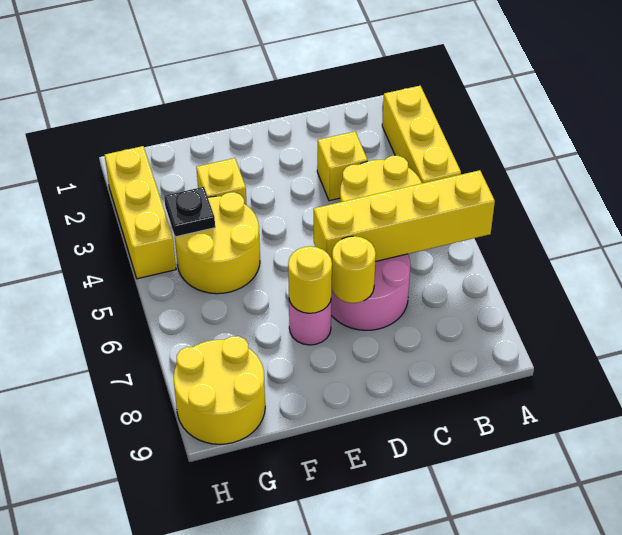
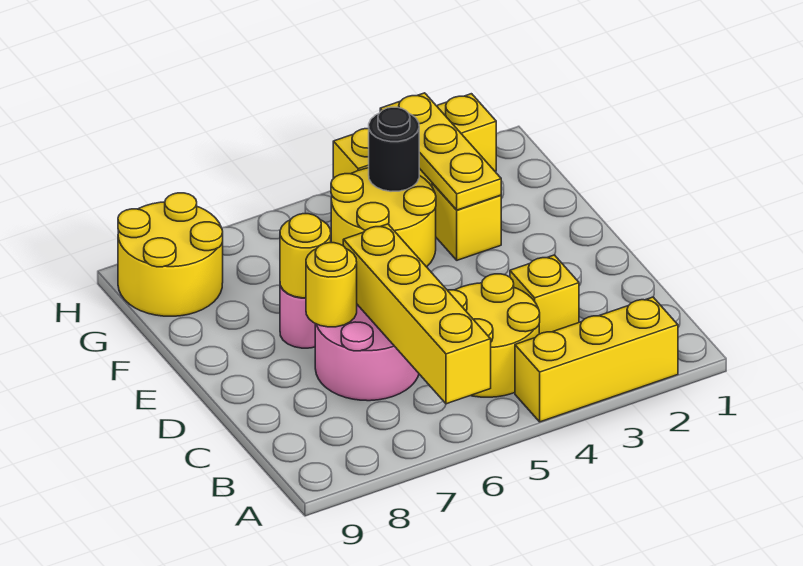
none -> yellow 1x3 plate [380,93,501,210]
black 1x1 plate [164,187,215,237] -> black 1x1 round brick [369,107,419,191]

